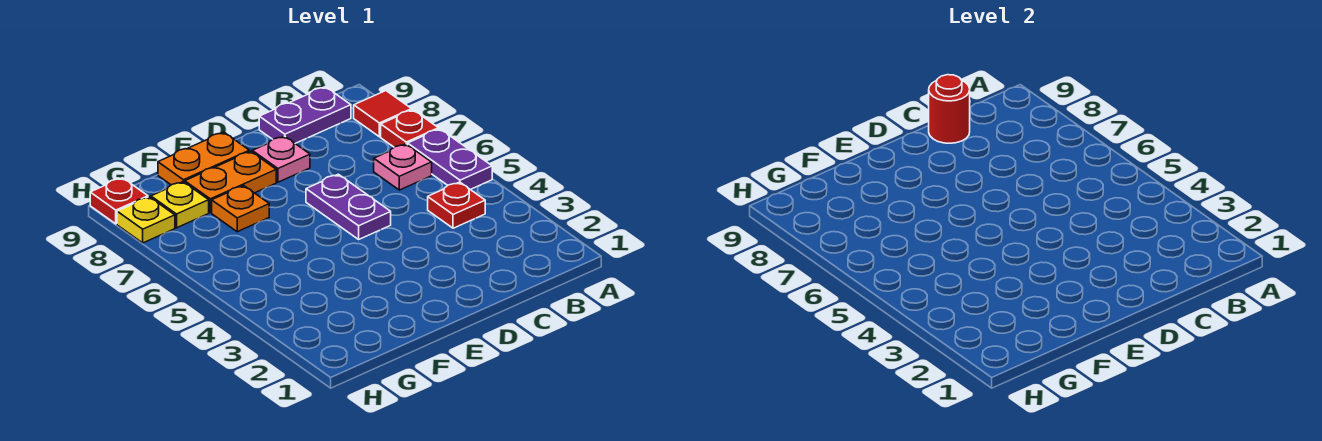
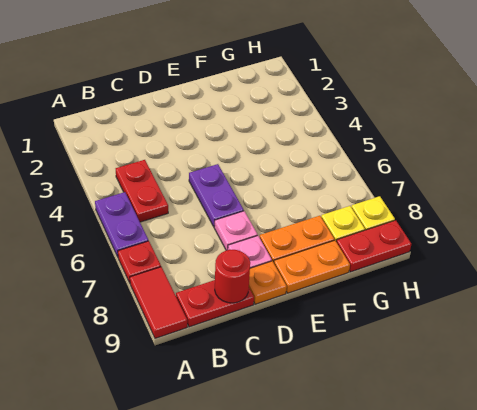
red 1x1 tile [354,91,412,137] -> red 1x2 tile [130,267,187,338]
red 1x1 plate [428,182,485,228] -> red 1x2 plate [116,160,168,222]
pink 1x1 plate [374,144,432,190] -> pink 1x1 plate moved to [214,211,258,250]
purple 1x2 plate [259,87,351,144] -> red 1x2 plate [176,280,254,327]
orange 1x1 plate [212,186,269,232] -> orange 1x1 plate moved to [249,261,287,304]
red 1x1 plate [90,178,148,224] -> red 1x2 plate [336,220,411,272]

